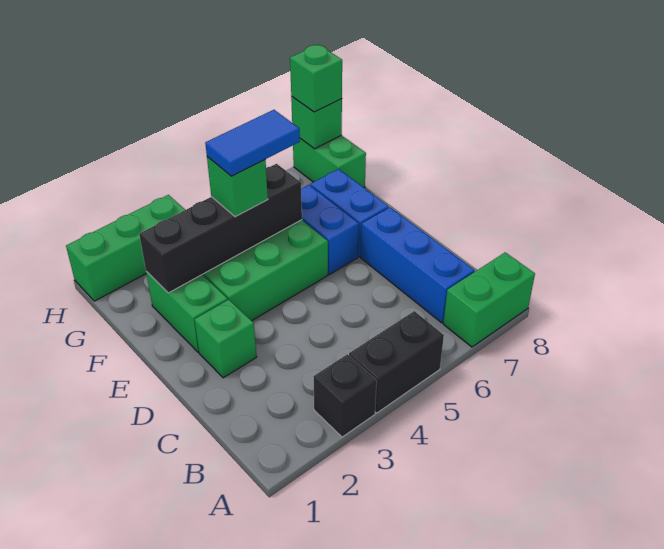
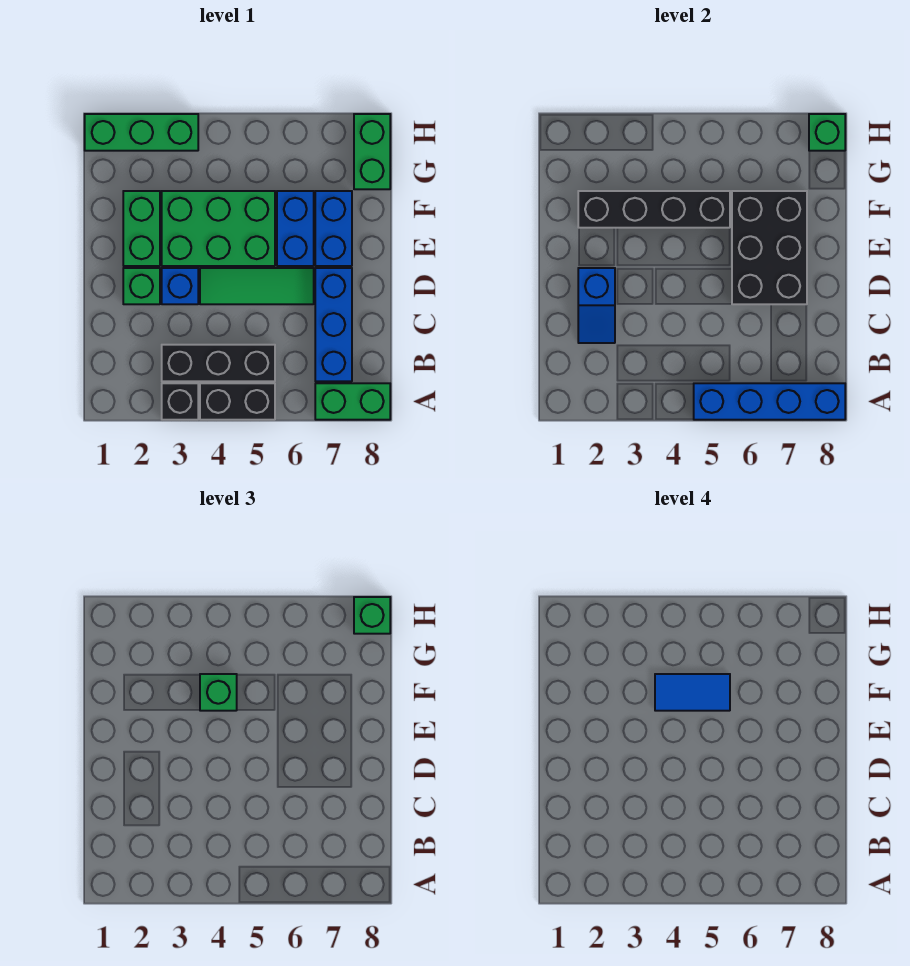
none -> blue 1x4 brick [694,383,845,420]
none -> black 1x3 brick [162,345,275,381]
none -> blue 1x2 slope [578,268,615,343]
none -> blue 1x1 brick [162,268,198,304]
none -> green 1x3 tile [200,268,314,304]
none -> black 2x3 brick [732,191,807,304]

